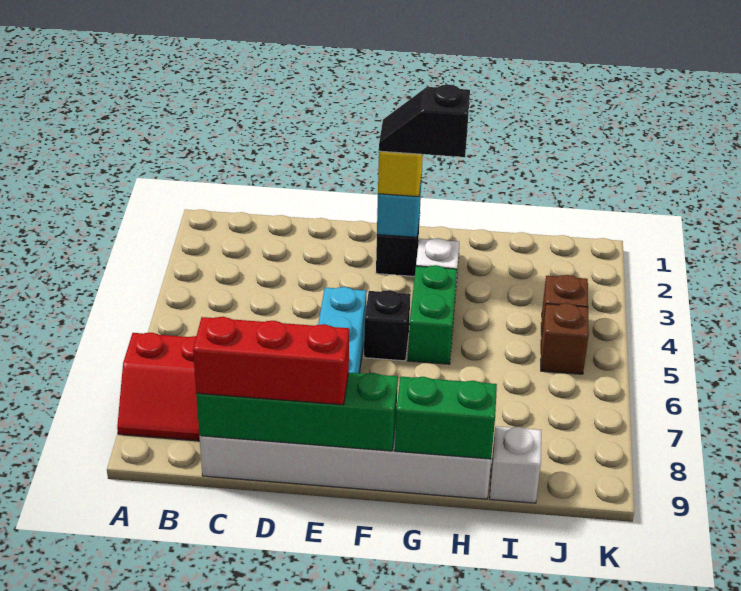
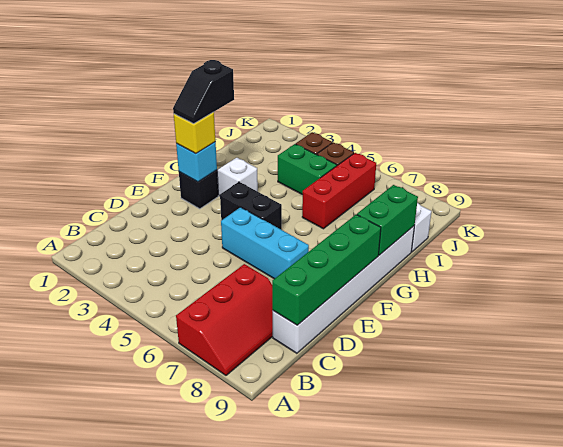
red 1x3 brick [193,317,349,405] -> red 1x3 brick moved to [302,153,376,229]
black 1x1 brick [364,290,411,361] -> black 1x2 brick [220,182,282,230]
green 1x2 brick [408,265,457,364] -> green 1x2 brick moved to [278,144,337,195]

